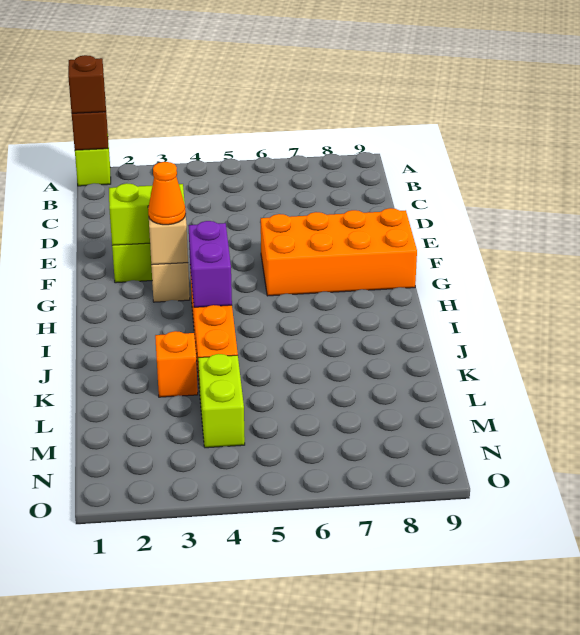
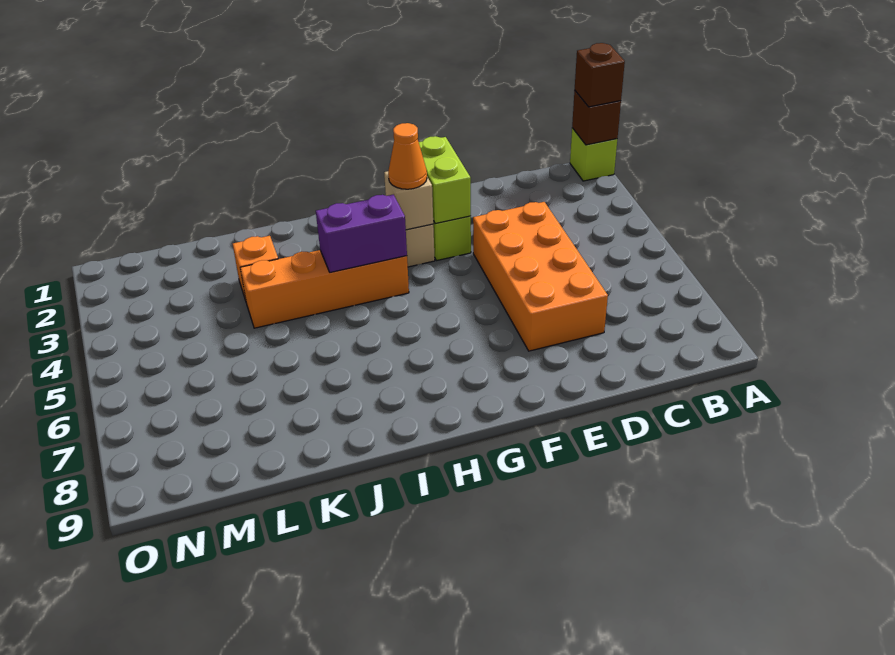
orange 2x4 brick [261,208,417,296] -> orange 2x4 brick moved to [473,202,608,351]
lime 1x2 brick [198,354,245,448] -> none

